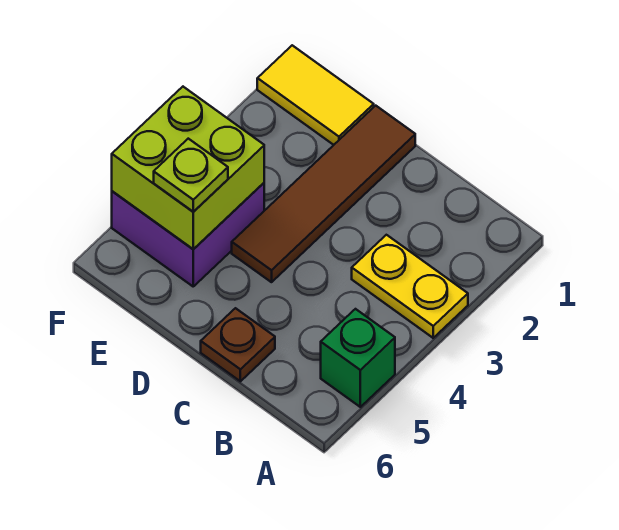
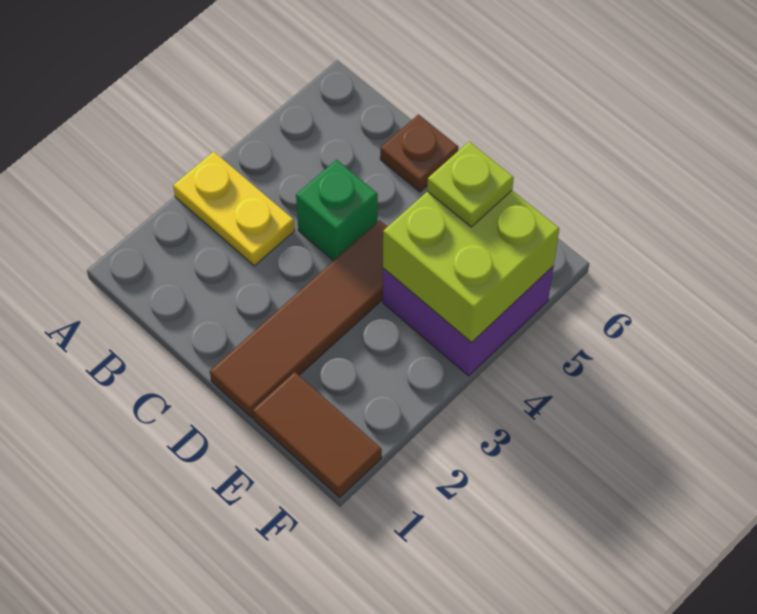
green 1x1 brick [321,309,395,407] -> green 1x1 brick moved to [296,160,378,261]
yellow 1x2 tile [257,45,374,145] -> brown 1x2 tile [253,372,382,498]

